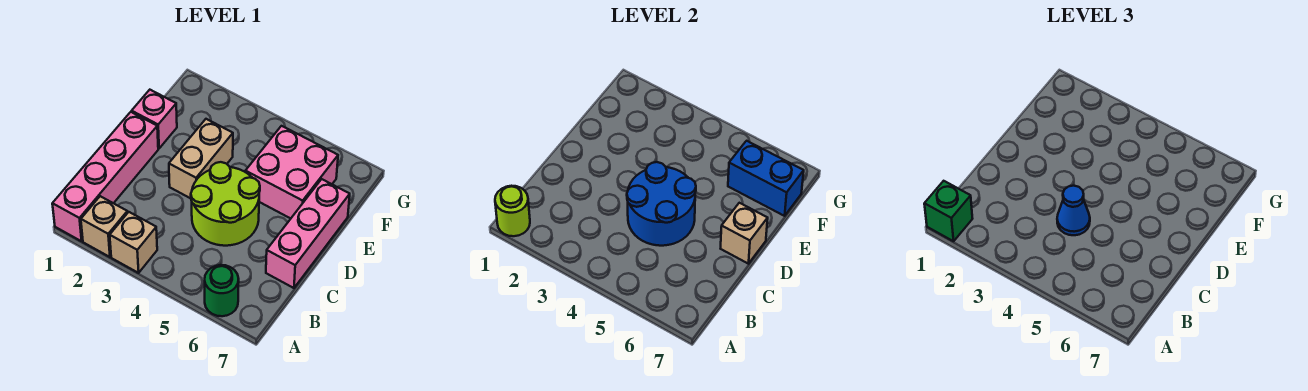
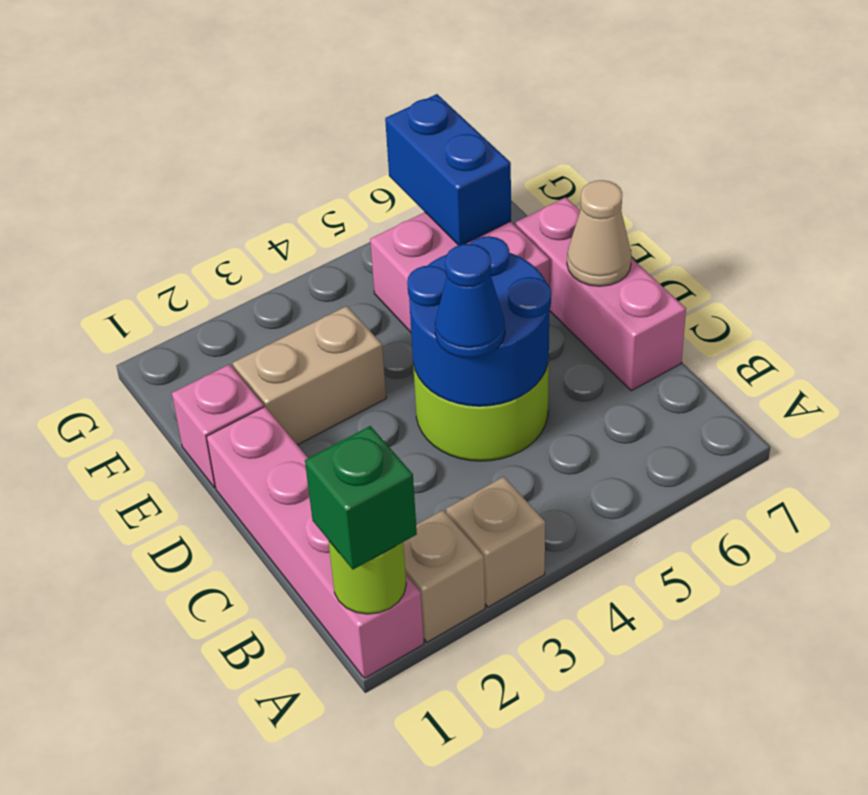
green 1x1 round brick [205,265,239,316] -> none
tan 1x2 brick [169,119,233,198] -> tan 1x2 brick turned to [233,306,386,445]
tan 1x1 brick [721,203,768,264] -> tan 1x1 cone [567,180,631,286]
blue 1x2 brick [728,141,804,216] -> blue 1x2 brick turned to [385,94,511,245]

